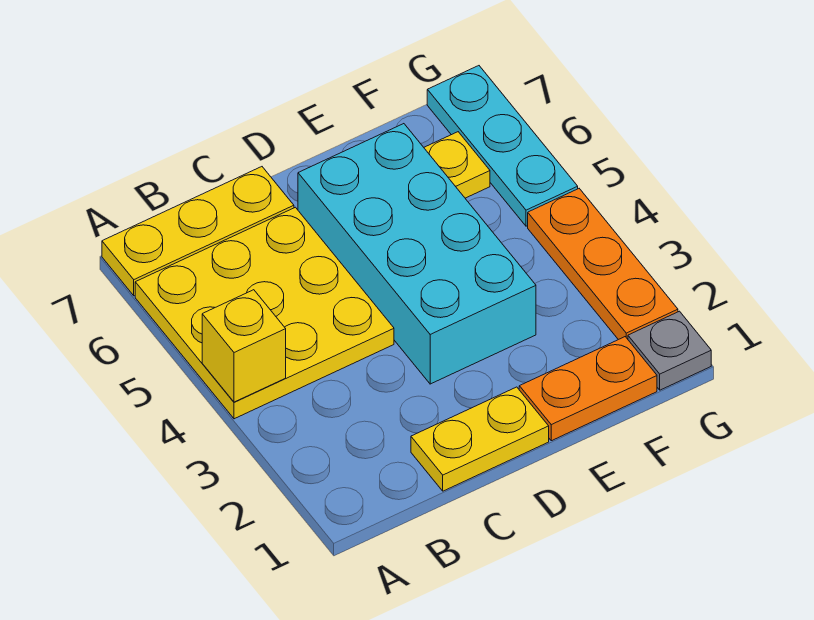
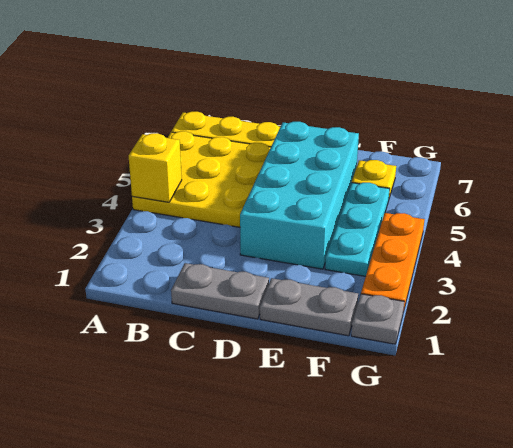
yellow 1x2 plate [411,387,549,491] -> grey 1x2 plate [171,263,269,319]
orange 1x2 plate [519,337,657,441] -> grey 1x2 plate [260,278,358,336]
cyan 1x3 plate [427,66,578,226] -> cyan 1x3 plate moved to [325,183,390,277]

